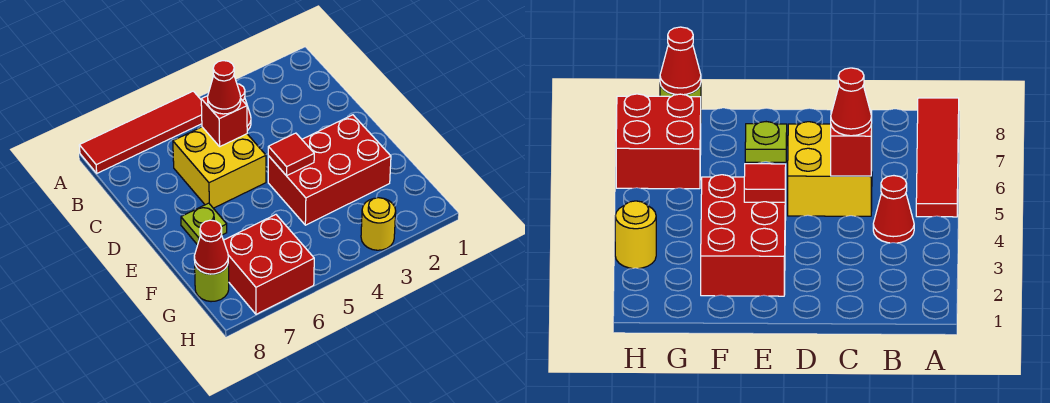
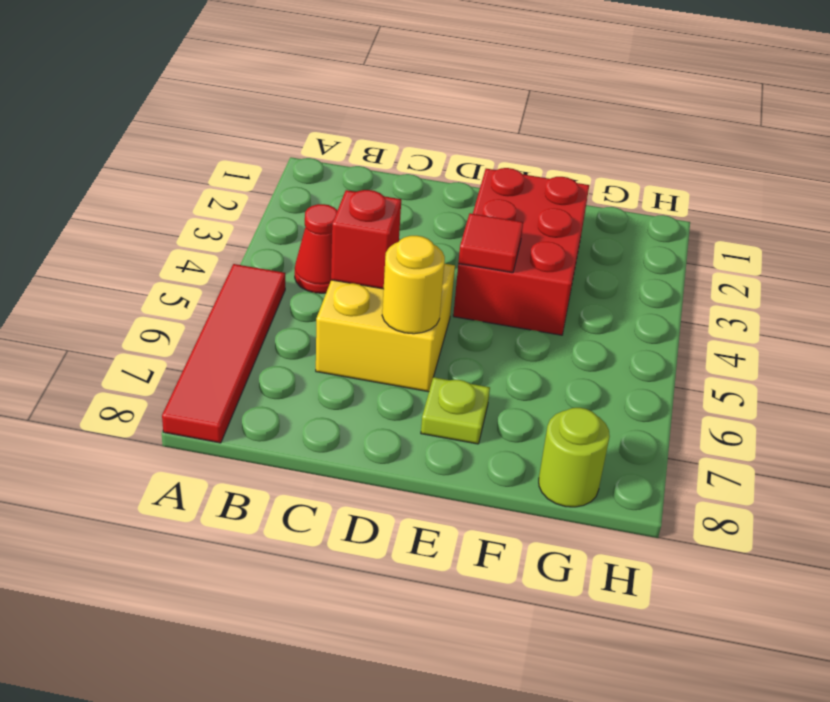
red 1x1 cone [208,61,241,114] -> none
red 2x2 brick [223,215,314,314] -> none
red 1x1 cone [194,220,228,274] -> none
yellow 1x1 round brick [361,198,396,250] -> yellow 1x1 round brick moved to [382,236,445,334]

